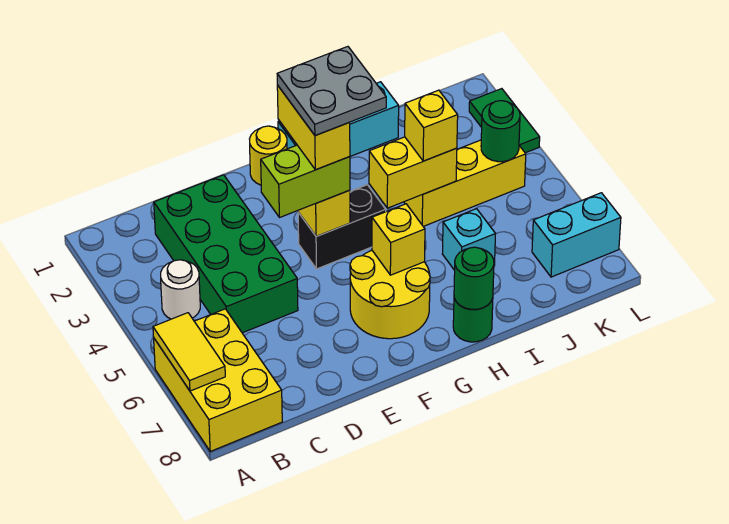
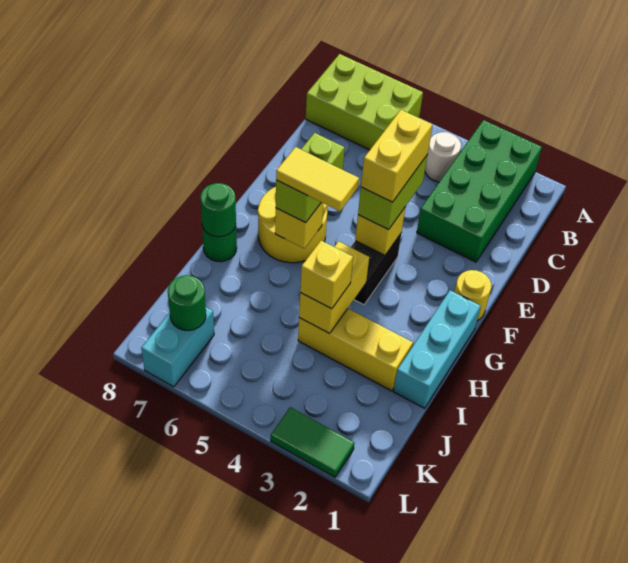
yellow 2x3 brick [154,309,282,451] -> lime 2x3 brick [306,54,423,150]
yellow 1x2 tile [153,313,225,391] -> yellow 1x2 tile moved to [276,147,359,211]
green 2x4 brick [154,175,298,333] -> green 2x4 brick turned to [417,120,542,262]
yellow 1x2 brick [277,85,350,170] -> yellow 1x2 brick turned to [361,110,433,202]
grey 2x2 plate [277,47,386,136] -> none
none -> lime 1x2 brick [276,133,345,223]
yellow 1x3 brick [404,140,526,226] -> yellow 1x3 brick turned to [298,309,413,391]
cyan 1x1 brick [442,209,495,270] -> none
green 1x1 round brick [481,101,520,162] -> green 1x1 round brick moved to [168,275,206,331]

